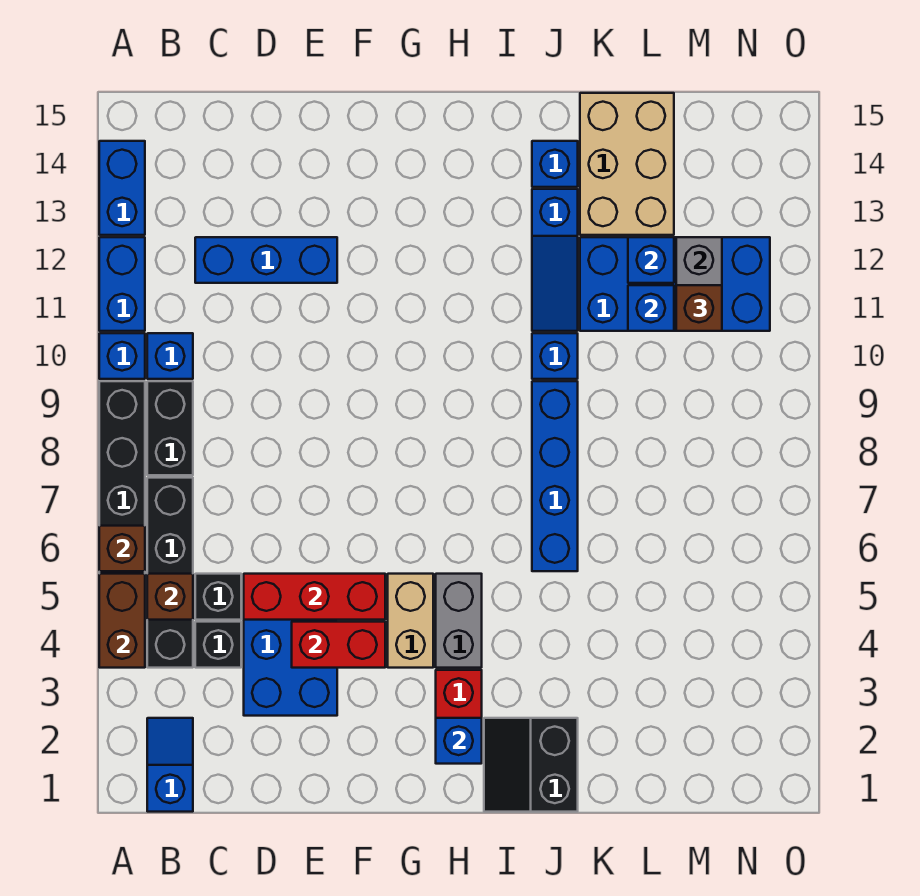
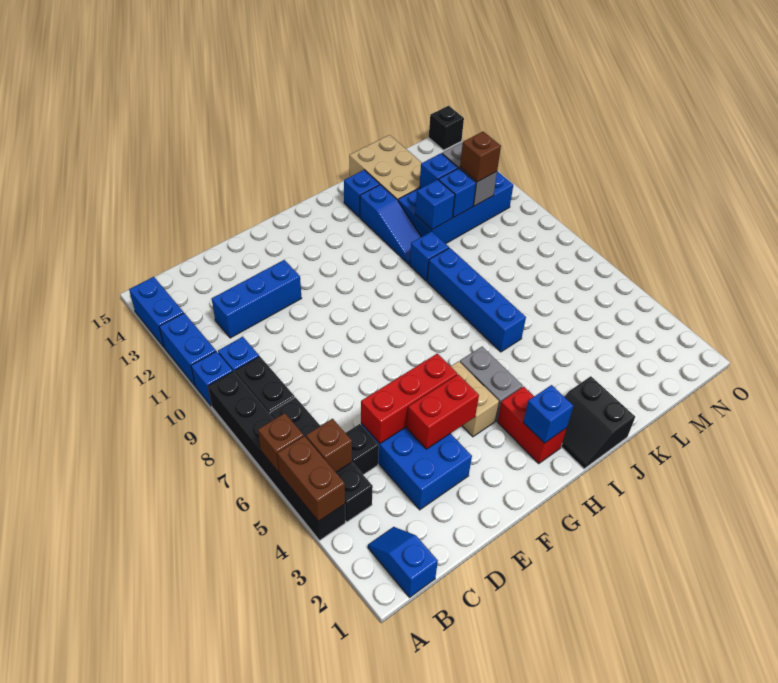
black 1x1 brick [195,622,241,668] -> black 1x1 brick moved to [429,106,464,150]
none -> blue 1x1 brick [415,179,455,230]

